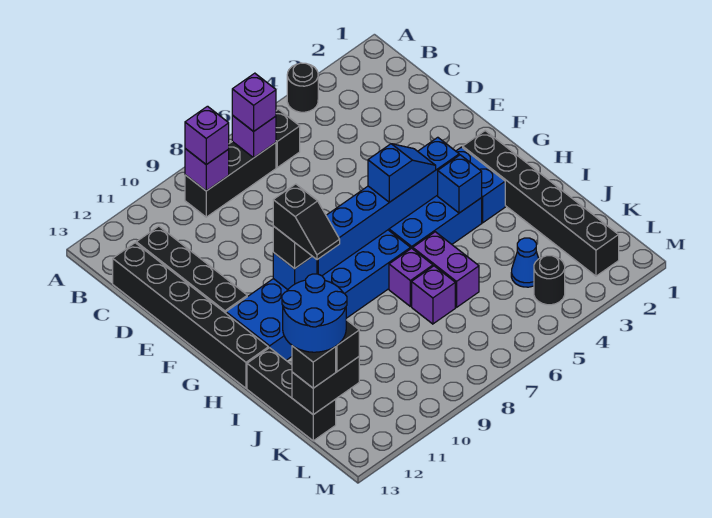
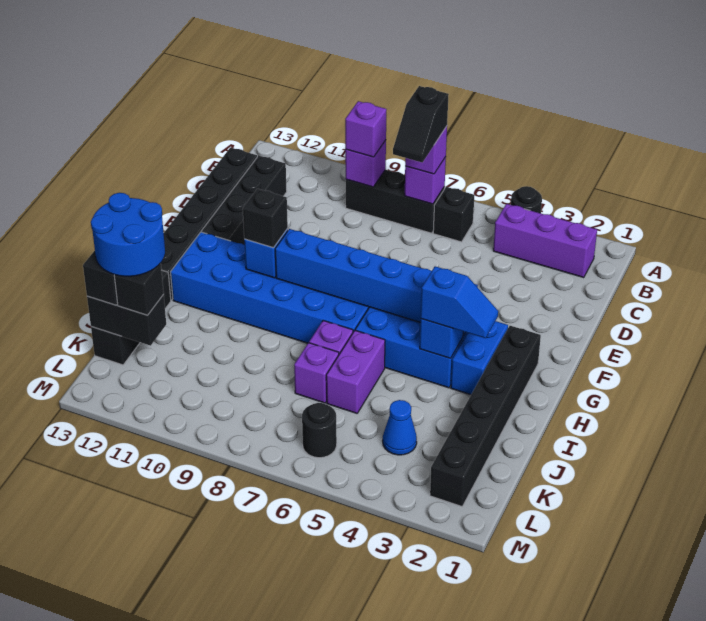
none -> purple 1x3 brick [493,204,597,278]
blue 1x2 slope [368,144,436,202] -> blue 1x2 slope moved to [421,266,498,338]
black 1x2 slope [273,184,340,260] -> black 1x2 slope moved to [393,86,449,162]
black 1x1 round brick [534,256,565,305] -> black 1x1 round brick moved to [302,403,337,458]

